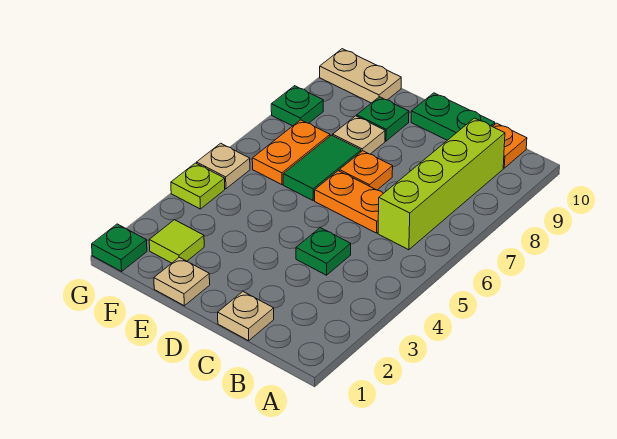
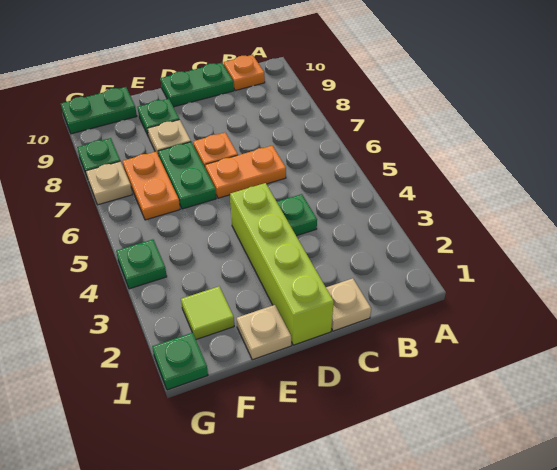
lime 1x4 brick [378,118,505,250] -> lime 1x4 brick moved to [230,183,334,345]
green 1x2 tile [283,135,361,201] -> green 1x2 plate [158,142,216,209]
tan 1x2 plate [320,49,401,103] -> green 1x2 plate [61,87,137,134]
lime 1x1 plate [171,163,225,209] -> green 1x1 plate [116,239,167,289]
tan 1x1 plate [197,143,250,189] -> tan 1x1 plate moved to [86,161,132,205]

